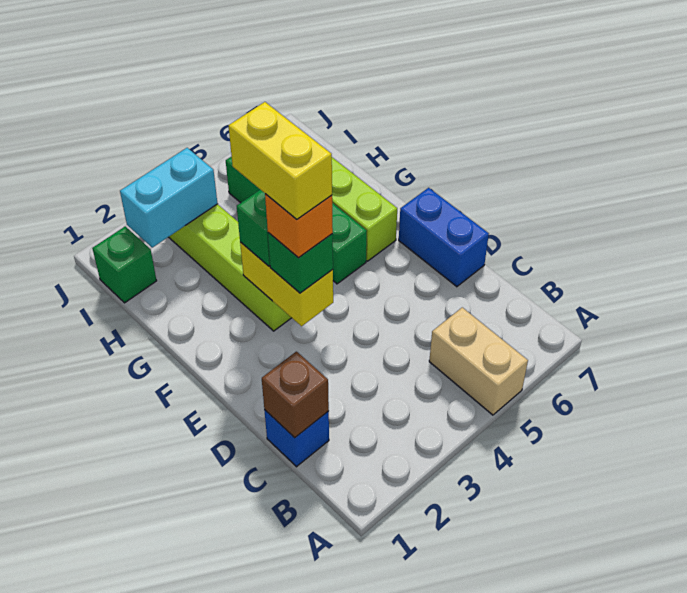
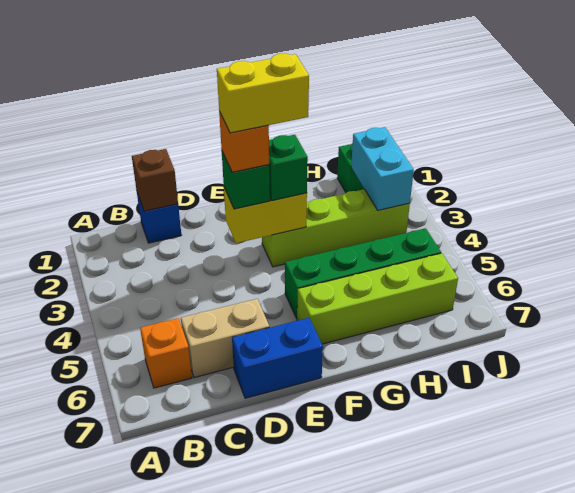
tan 1x2 brick [429,307,528,415] -> tan 1x2 brick moved to [181,299,269,378]
none -> orange 1x1 brick [140,318,192,388]

